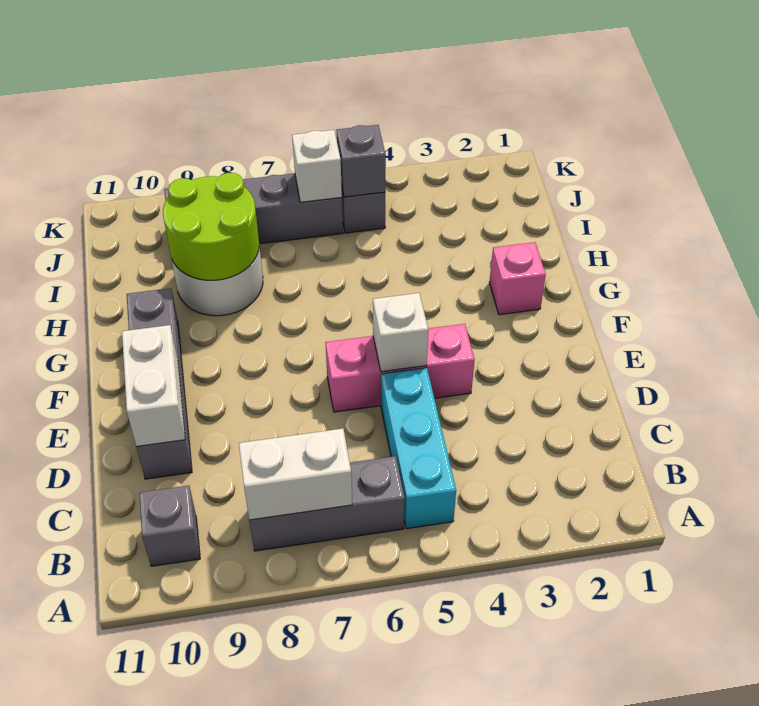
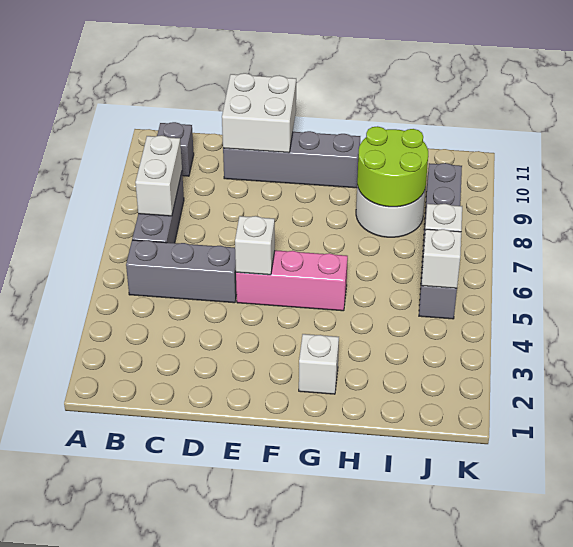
cyan 1x3 brick [381,368,456,529] -> grey 1x3 brick [126,240,237,303]
white 1x2 brick [122,325,185,447] -> white 2x2 brick [222,73,296,153]
pink 1x3 brick [325,324,475,412] -> pink 1x3 brick turned to [236,250,348,311]
pink 1x1 brick [489,242,546,315] -> white 1x1 brick [299,334,339,394]
grey 1x1 brick [337,125,386,197] -> white 1x1 brick [421,229,461,288]

